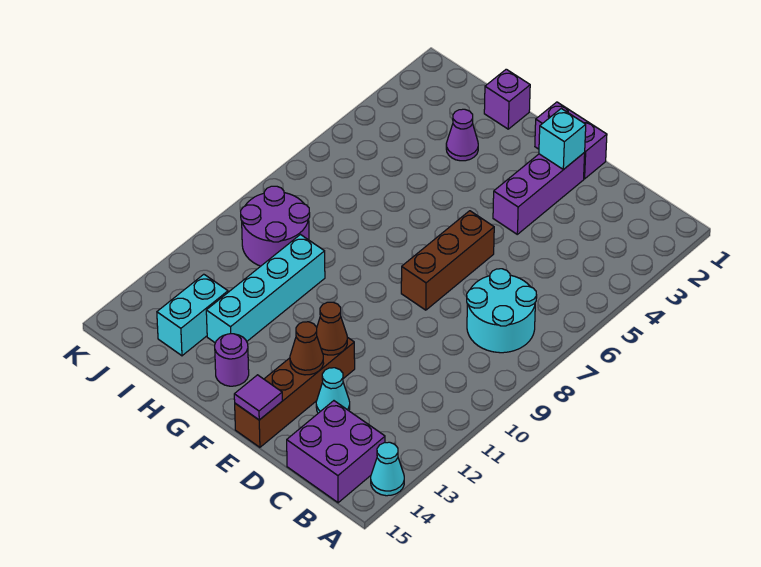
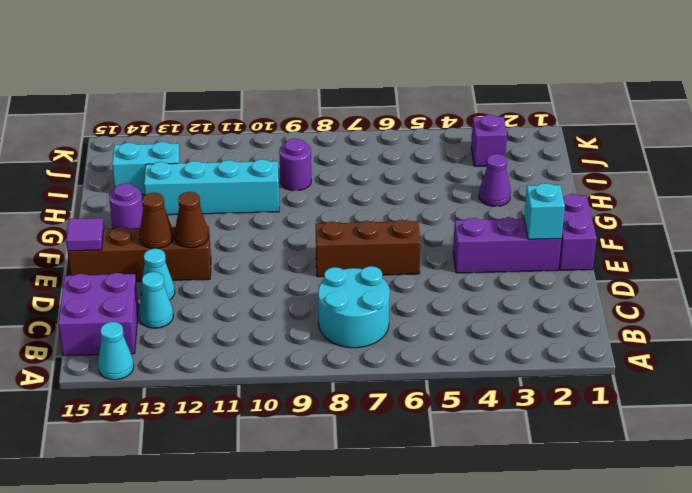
none -> cyan 1x1 cone [139,272,173,328]
purple 1x1 brick [484,69,530,129] -> purple 1x1 brick moved to [471,115,507,166]
purple 2x2 round brick [241,186,310,266] -> purple 1x1 round brick [279,139,311,191]

